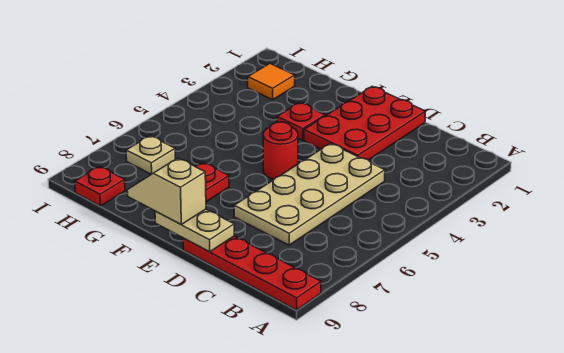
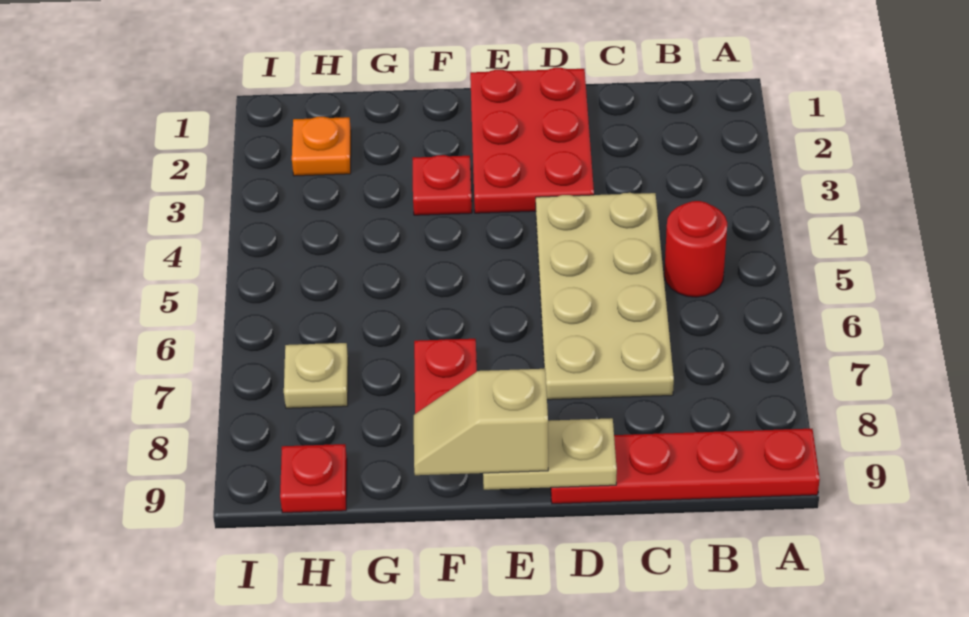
red 1x1 round brick [263,122,298,180] -> red 1x1 round brick moved to [664,201,727,297]
orange 1x1 tile [248,63,295,100] -> orange 1x1 plate [292,117,351,176]

